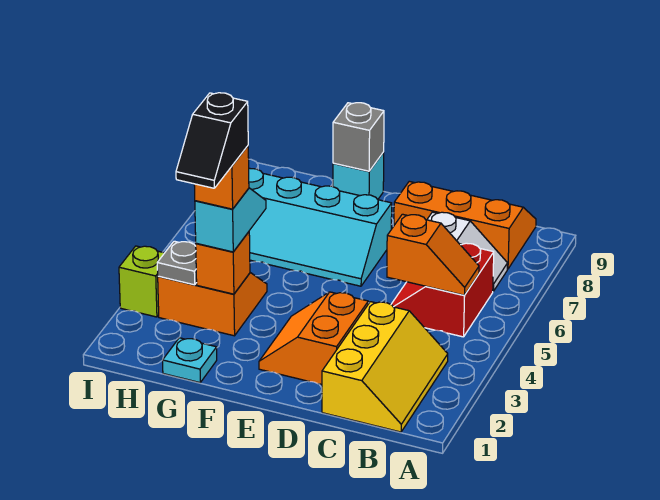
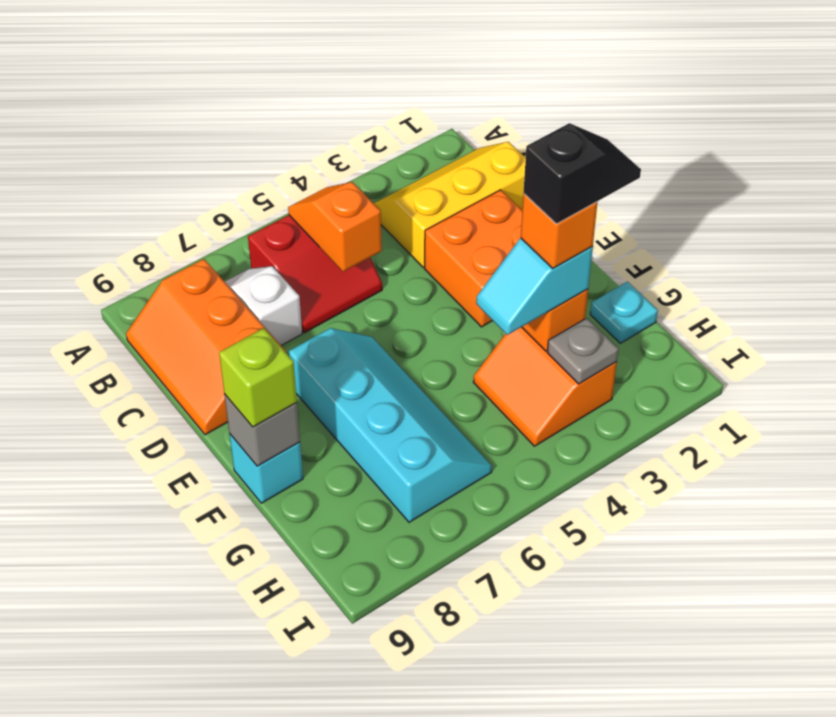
orange 2x2 slope [259,292,368,384] -> orange 2x2 brick [425,190,522,327]
lime 1x1 brick [119,246,164,317] -> lime 1x1 brick moved to [219,328,297,427]

